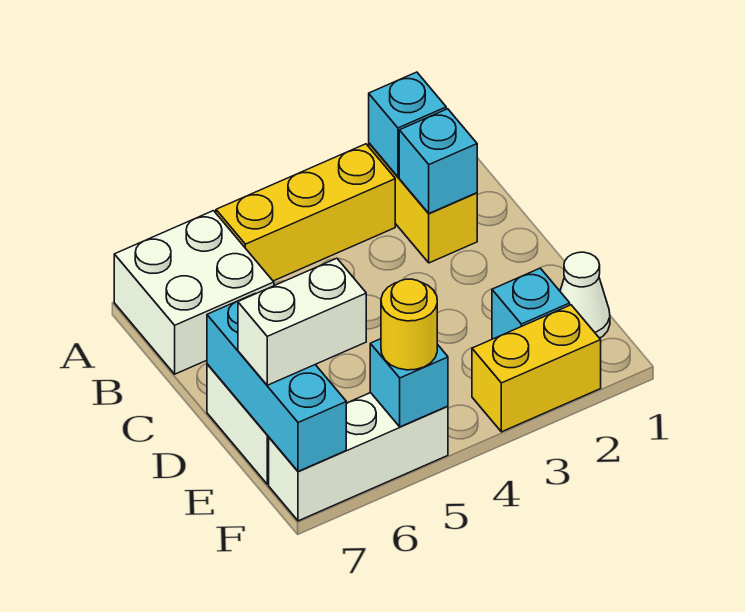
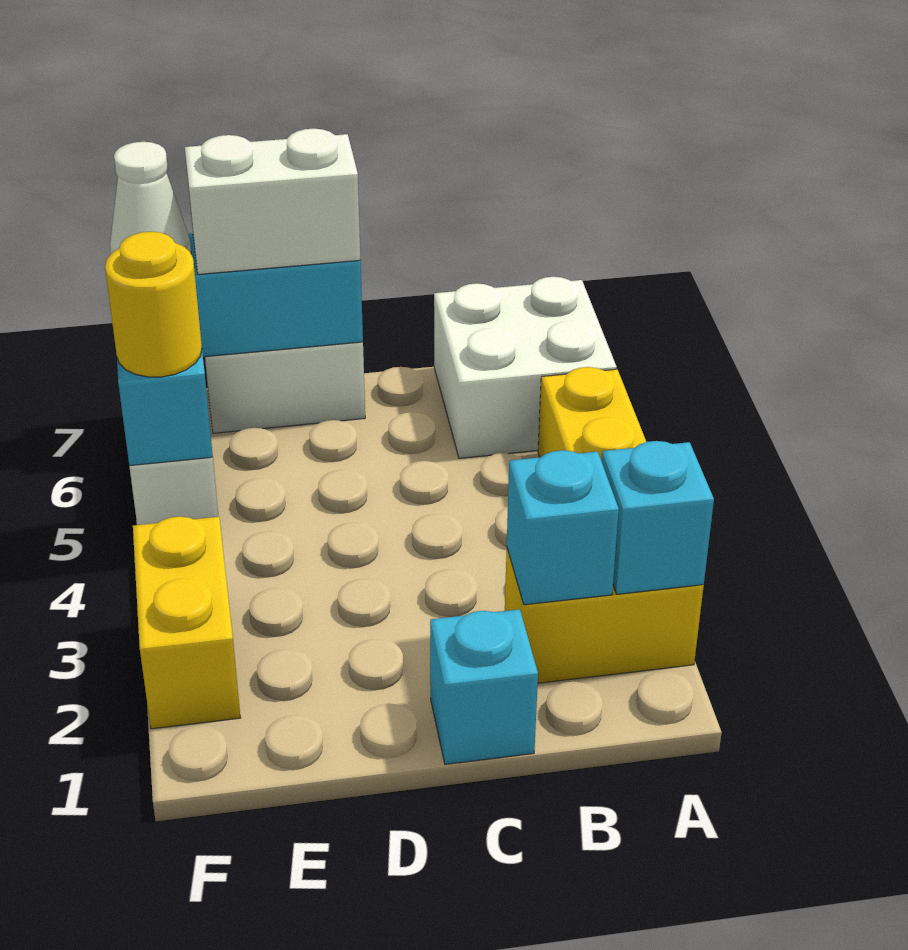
white 1x1 cone [560,252,610,338] -> white 1x1 cone moved to [110,142,191,254]
cyan 1x1 brick [492,268,570,339] -> cyan 1x1 brick moved to [430,609,538,764]
white 1x2 brick [238,258,366,385] -> white 1x2 brick turned to [185,128,360,274]

